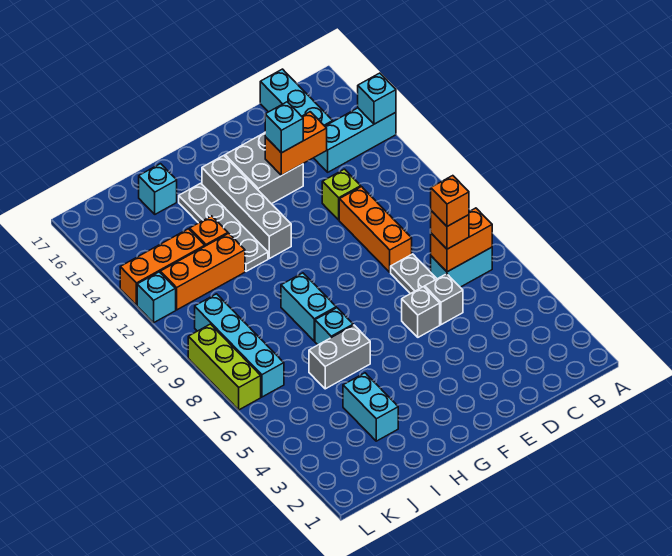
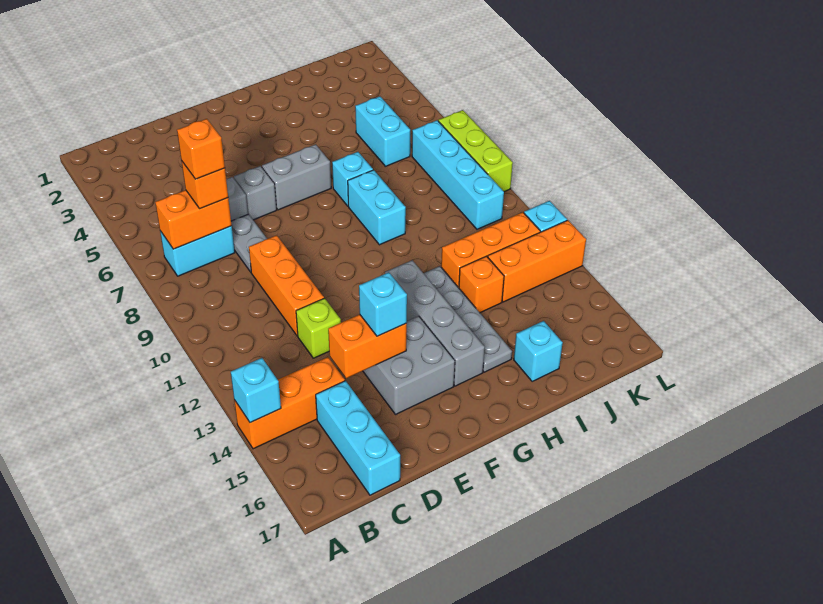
cyan 1x3 brick [314,108,396,172] -> orange 1x3 brick [234,357,345,449]
grey 1x2 brick [309,325,370,389] -> grey 1x2 brick moved to [262,144,331,210]
cyan 1x2 brick [343,373,398,441] -> cyan 1x2 brick moved to [355,96,410,166]

